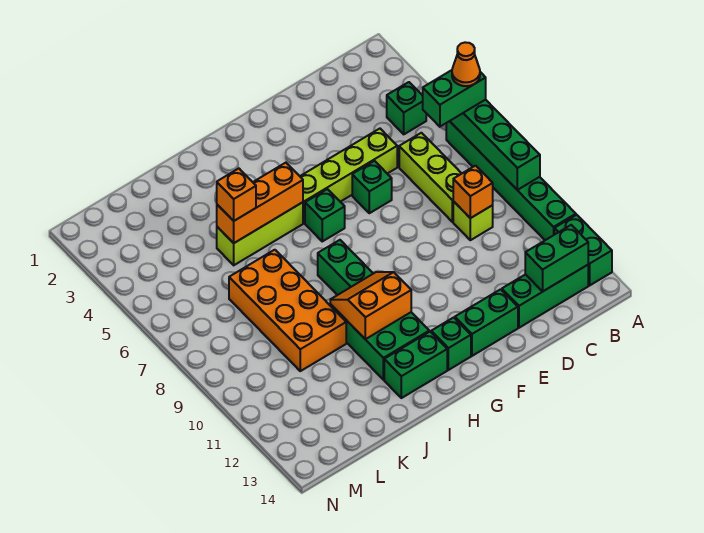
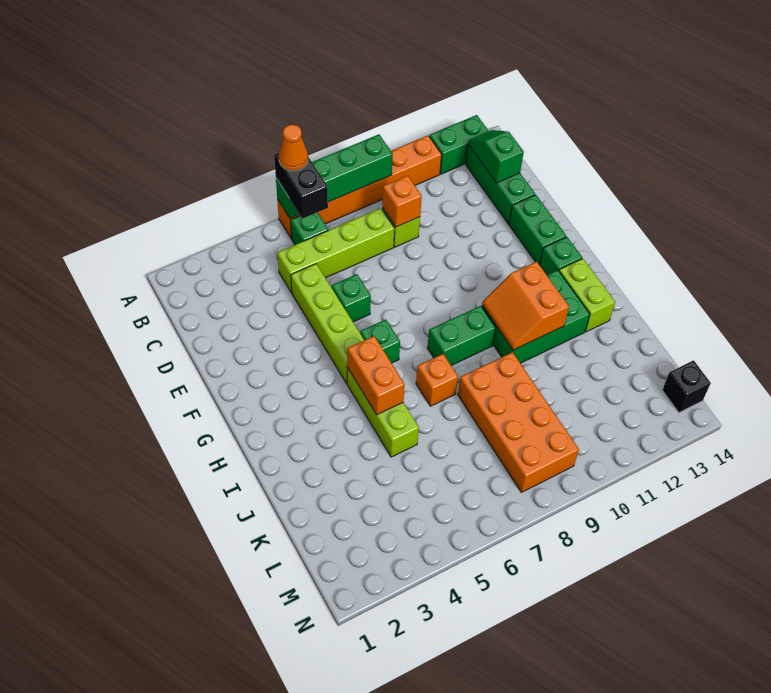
green 1x6 brick [446,121,576,240] -> orange 1x6 brick [277,136,442,239]
green 1x2 brick [423,70,486,127] -> black 1x2 brick [274,153,328,219]
green 1x1 brick [387,82,426,134] -> green 1x1 brick moved to [291,212,328,245]
green 1x2 brick [525,225,588,292] -> green 1x2 slope [468,130,524,183]
lime 1x3 brick [399,133,462,222] -> lime 1x4 brick [277,208,394,293]
orange 1x3 brick [217,163,303,243] -> orange 1x2 brick [347,336,405,415]
green 1x2 brick [384,332,447,398] -> lime 1x2 brick [559,259,615,332]
orange 1x1 brick [217,169,256,221] -> orange 1x1 brick moved to [416,354,458,406]
orange 2x4 brick [229,250,346,371] -> orange 2x4 brick turned to [458,352,579,492]
none -> black 1x1 brick [662,360,711,413]

